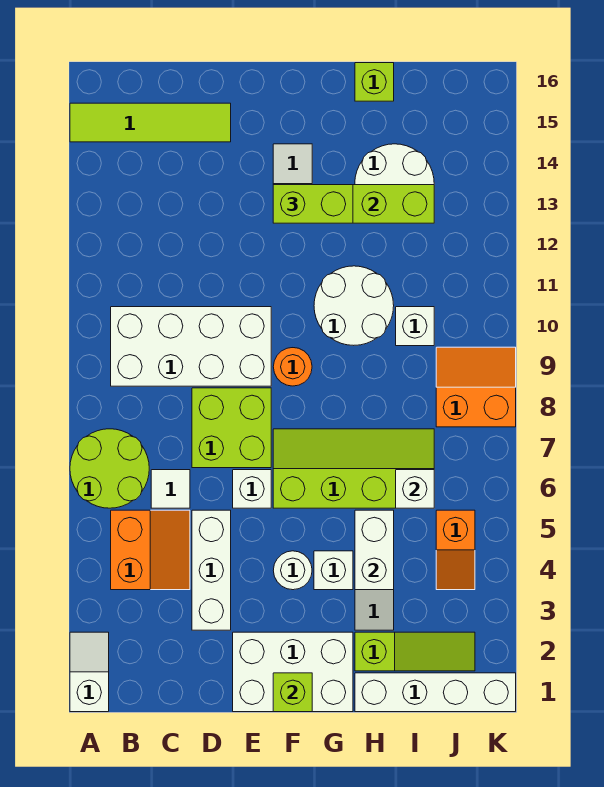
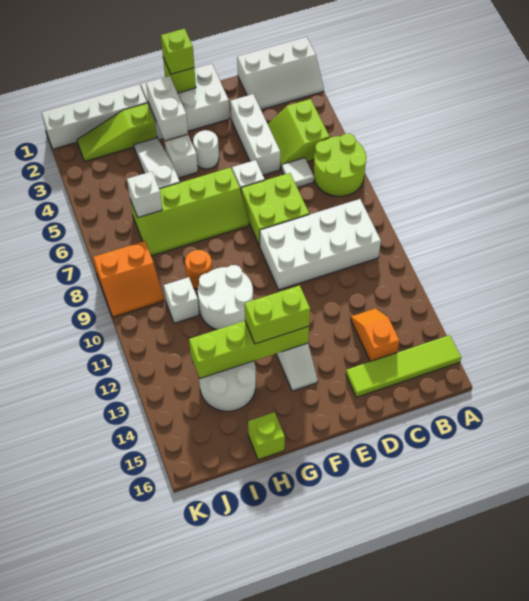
white 1x2 slope [70,632,109,712] -> white 2x3 slope [237,37,324,110]
orange 2x2 slope [111,510,190,590] -> lime 2x2 slope [268,99,330,169]
none -> lime 1x1 brick [161,29,194,74]
orange 1x1 round brick [273,348,312,386] -> orange 1x1 round brick moved to [185,250,212,289]
white 1x2 brick [355,510,394,590] -> white 1x2 brick moved to [146,76,188,140]
orange 1x2 slope [436,510,475,590] -> orange 1x2 slope moved to [351,308,399,362]

